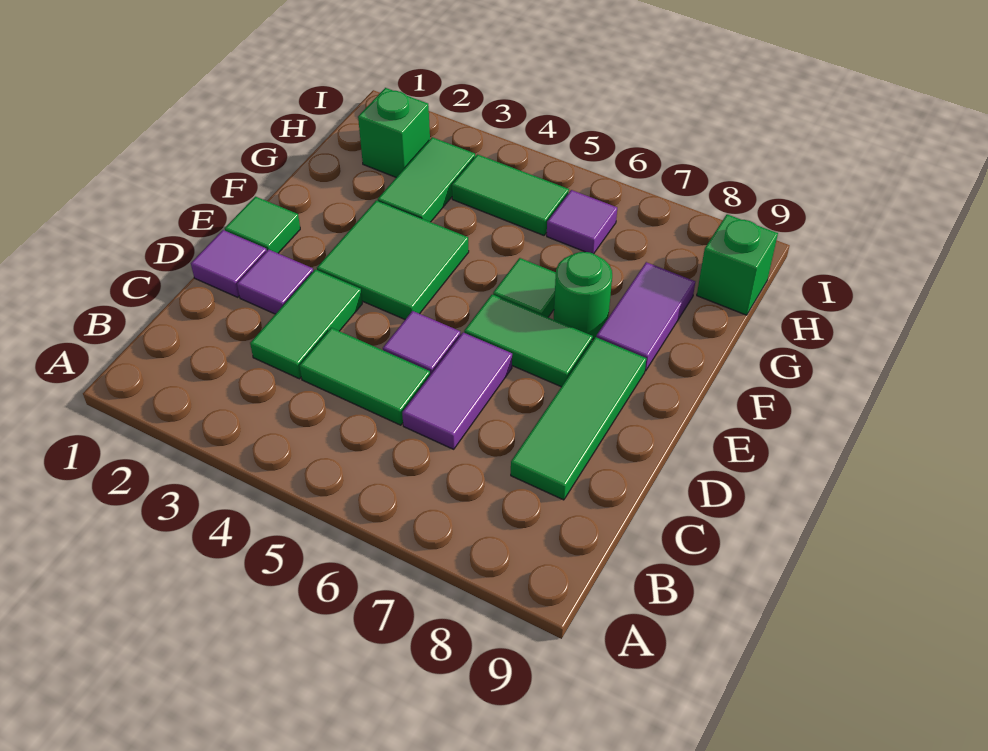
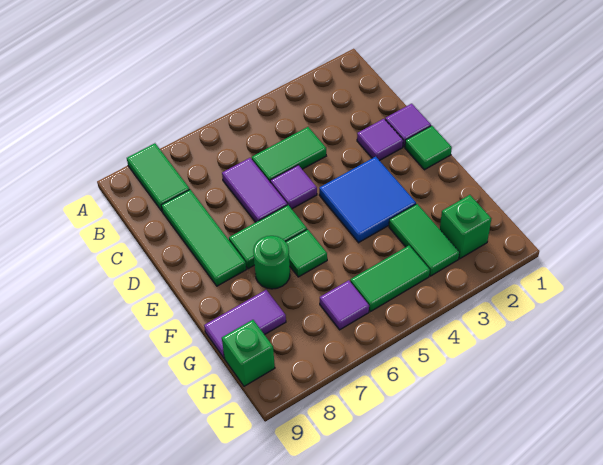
green 1x2 tile [250,269,362,379] -> green 1x2 tile moved to [127,143,190,211]
green 2x2 tile [317,200,469,319] -> blue 2x2 tile [319,157,416,243]
purple 1x2 tile [596,262,695,371] -> purple 1x2 tile turned to [204,290,286,358]

